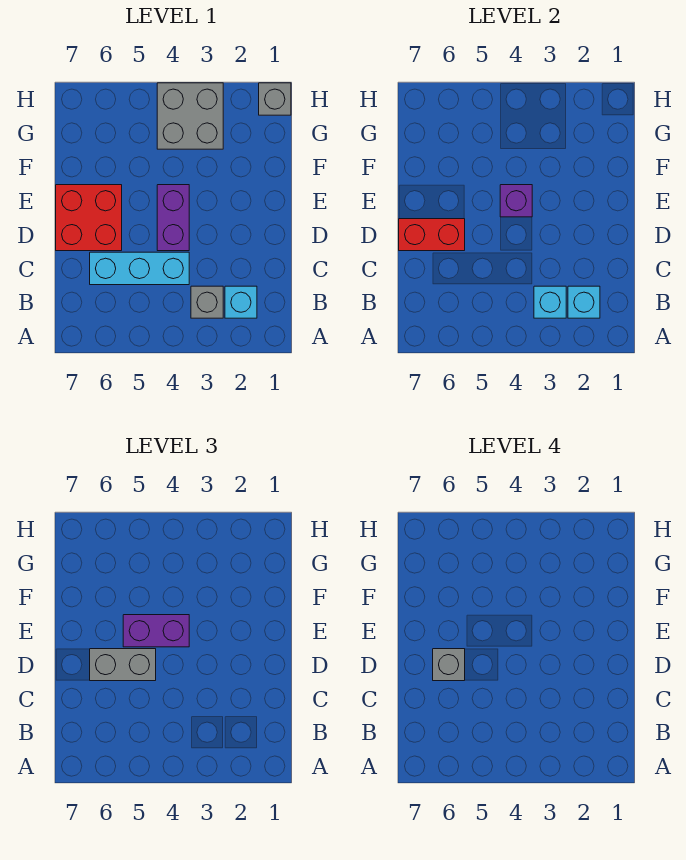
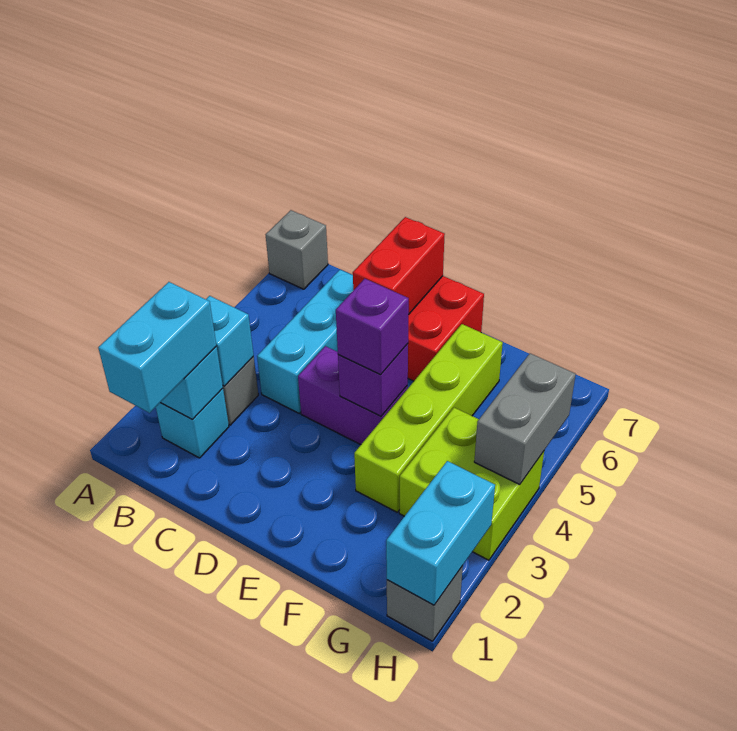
none -> cyan 1x2 brick [98,282,216,413]
grey 1x2 brick [90,649,156,681] -> grey 1x2 brick moved to [474,353,576,484]
grey 1x1 brick [433,649,465,681] -> grey 1x1 brick moved to [266,210,328,289]
purple 1x2 brick [123,615,189,647] -> purple 1x1 brick [336,279,409,375]
none -> lime 1x4 brick [354,324,503,512]
grey 2x2 brick [157,83,223,149] -> lime 2x2 brick [399,408,544,560]
none -> cyan 1x2 brick [386,461,495,605]

